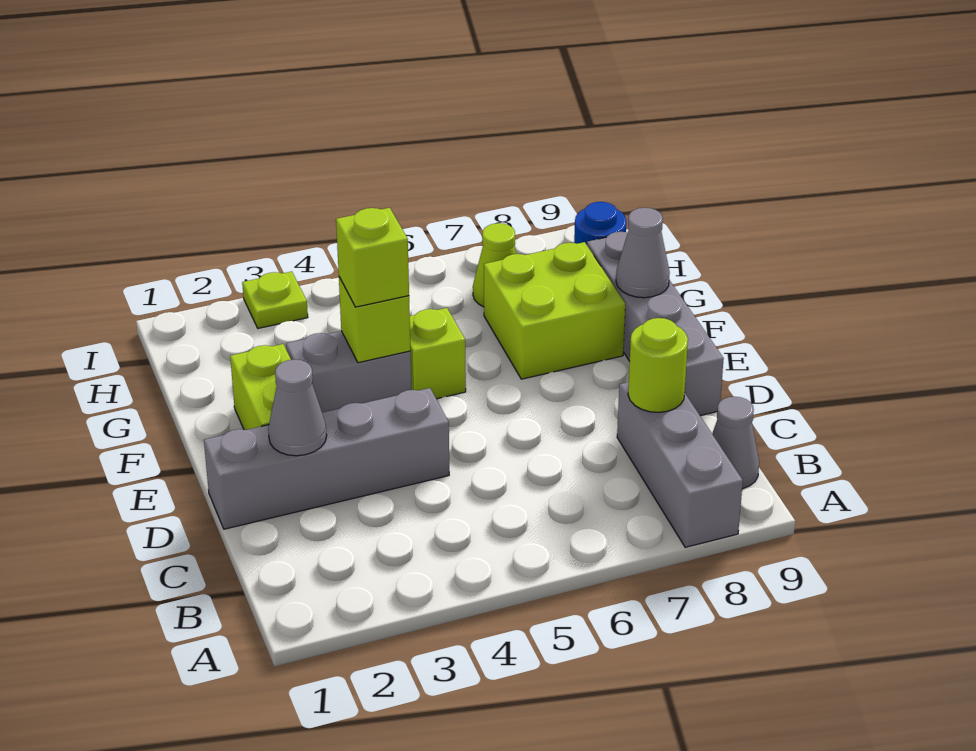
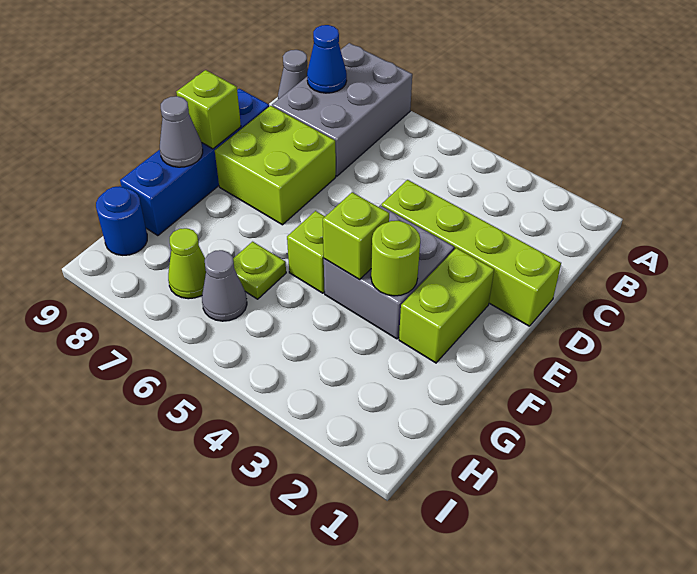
grey 1x3 brick [617,382,743,547] -> grey 2x3 brick [272,43,412,176]
none -> blue 1x1 cone [307,25,347,93]
lime 1x1 round brick [628,318,688,412] -> lime 1x1 round brick moved to [371,221,420,296]
grey 1x4 brick [204,388,449,529] -> lime 1x4 brick [382,180,561,326]
grey 1x1 cone [268,359,327,456] -> grey 1x1 cone moved to [202,250,247,321]
grey 1x4 brick [587,232,724,416] -> blue 1x4 brick [120,89,269,236]
grey 1x2 brick [286,331,411,412] -> grey 2x2 brick [324,205,454,339]
lime 1x1 brick [336,208,409,307] -> lime 1x1 brick moved to [176,70,241,149]
lime 2x2 brick [484,242,625,379] -> lime 2x2 brick moved to [215,106,336,225]
lime 1x1 plate [242,271,308,328] -> lime 1x1 plate moved to [233,242,286,299]

